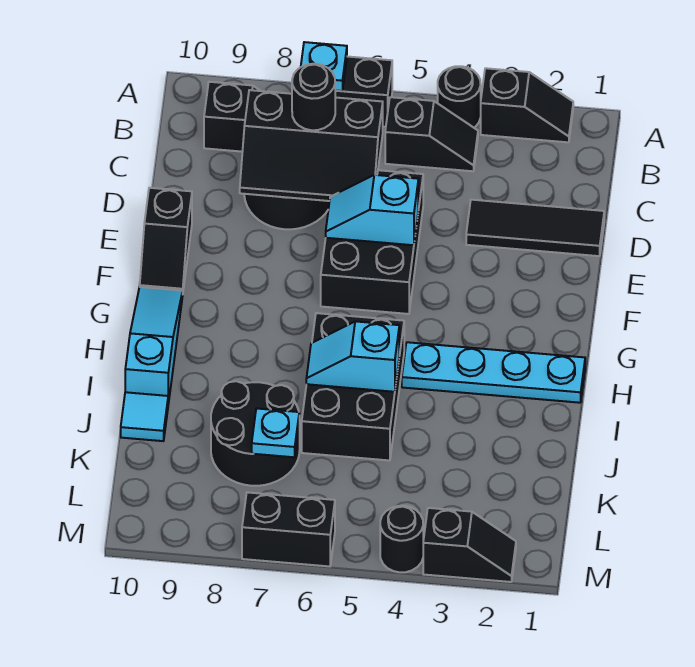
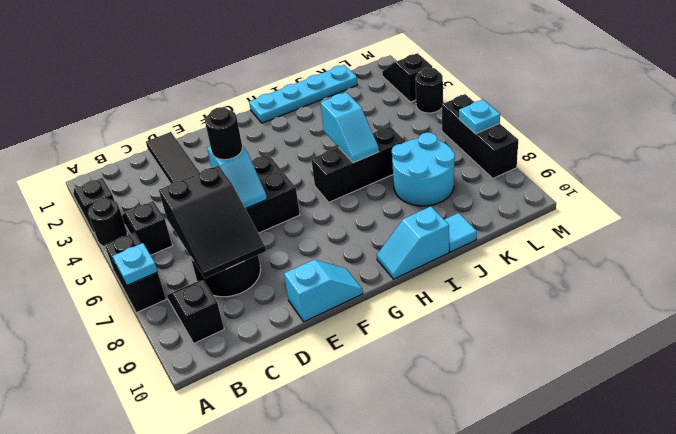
black 2x3 slope [240,90,383,201] -> black 2x3 slope turned to [159,166,266,278]
black 1x1 round brick [292,64,336,130] -> black 1x1 round brick moved to [205,107,242,160]
black 1x2 slope [140,188,192,291] -> cyan 1x2 slope [284,260,363,322]
cyan 1x3 slope [125,287,183,404] -> cyan 1x2 slope [377,207,449,279]
cyan 1x4 plate [402,342,585,403] -> cyan 1x4 plate turned to [249,65,357,123]
black 2x3 brick [302,313,404,460] -> black 1x3 brick [311,126,405,202]
black 2x2 round brick [211,381,300,486] -> cyan 2x2 round brick [392,133,455,206]
cyan 1x1 plate [252,408,299,457] -> cyan 1x1 plate moved to [459,100,500,134]
black 1x2 brick [242,492,335,566] -> black 1x3 brick [442,94,518,178]

